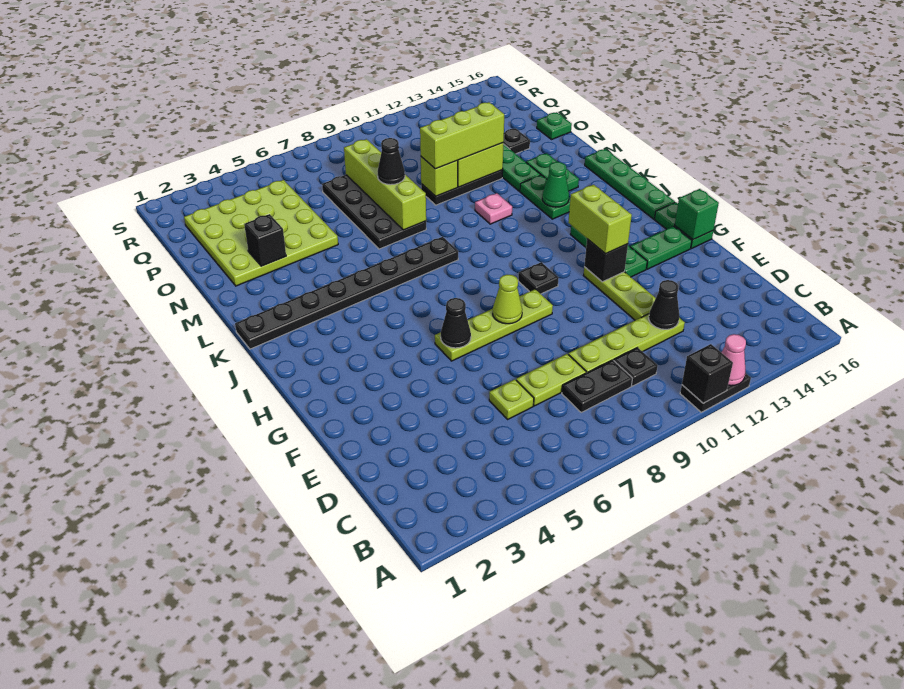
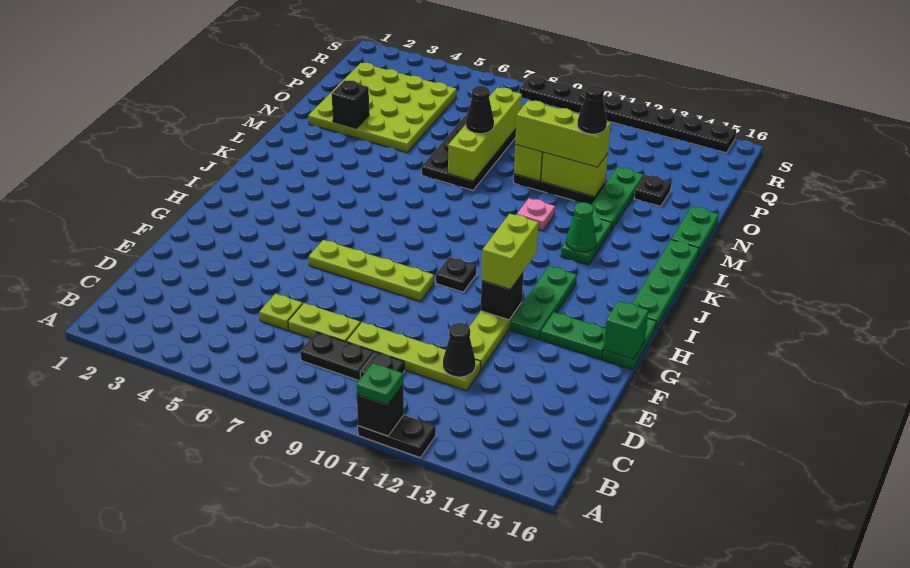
pink 1x1 cone [721,334,746,386] -> none
black 1x1 cone [441,298,471,348] -> black 1x1 cone moved to [577,84,607,134]
lime 1x1 cone [493,275,522,324] -> none
black 1x8 plate [235,237,458,349] -> black 1x8 plate moved to [519,76,736,153]
green 1x2 plate [526,153,579,191] -> green 1x2 plate moved to [671,206,719,256]
green 1x1 plate [537,112,572,139] -> green 1x1 plate moved to [356,363,403,405]

